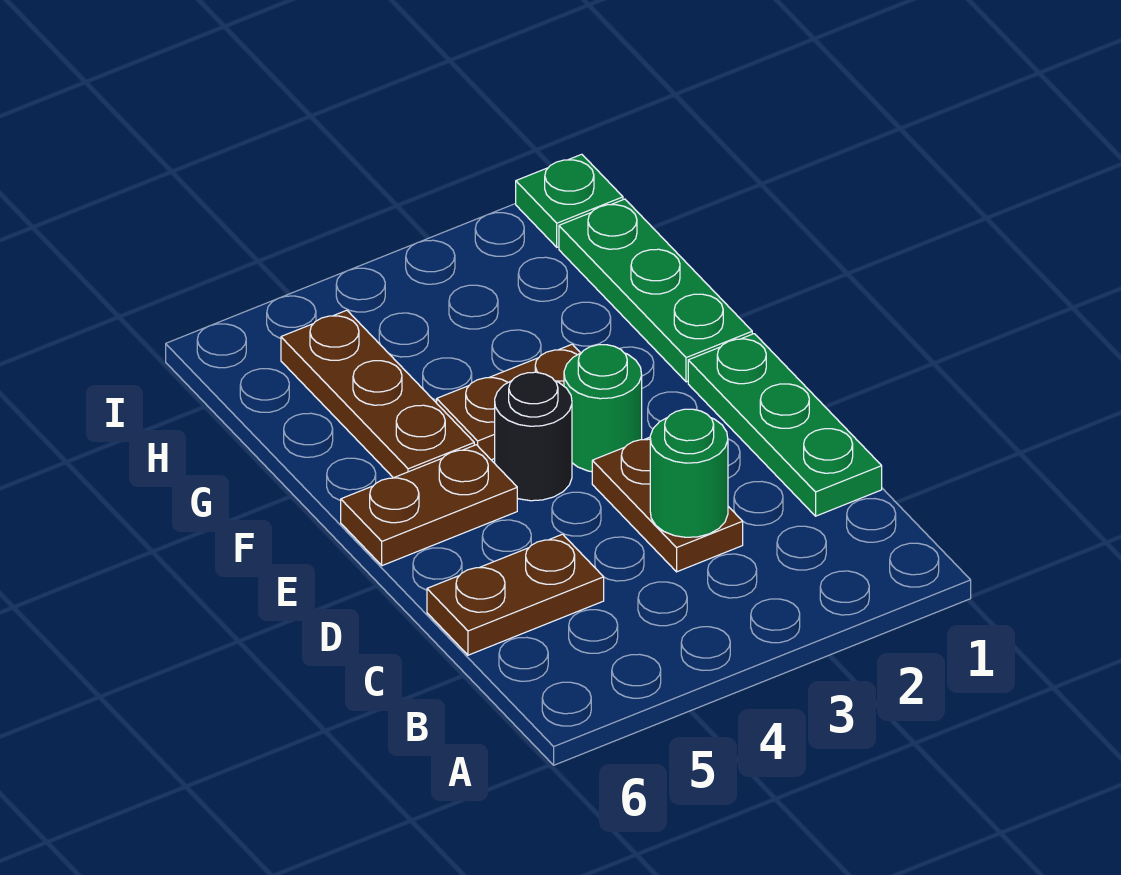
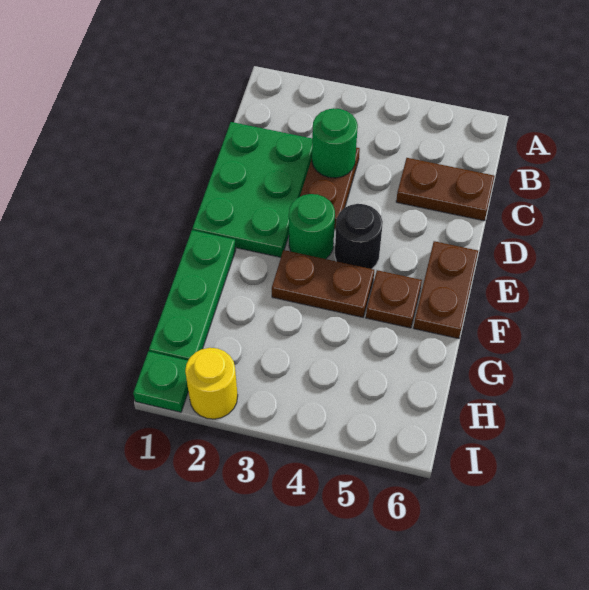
green 1x3 plate [688,334,882,516] -> green 2x3 plate [192,122,312,257]
brown 1x2 plate [341,445,517,566] -> brown 1x2 plate turned to [414,241,478,339]
brown 1x3 plate [281,310,474,478] -> brown 1x1 plate [366,270,422,328]
none -> yellow 1x1 round brick [185,348,238,419]

